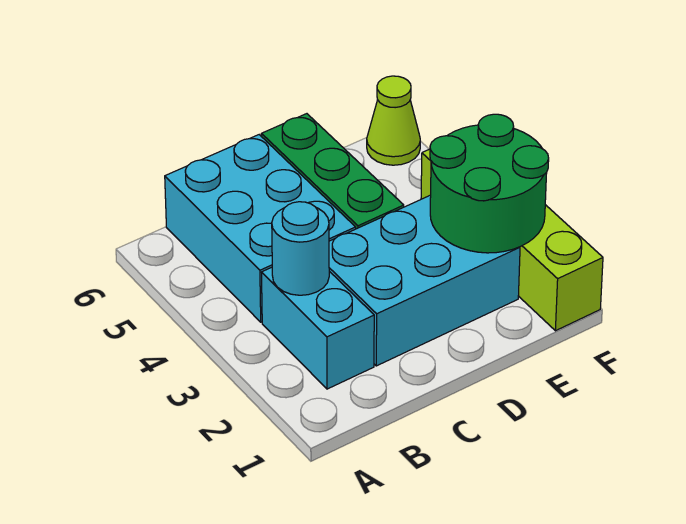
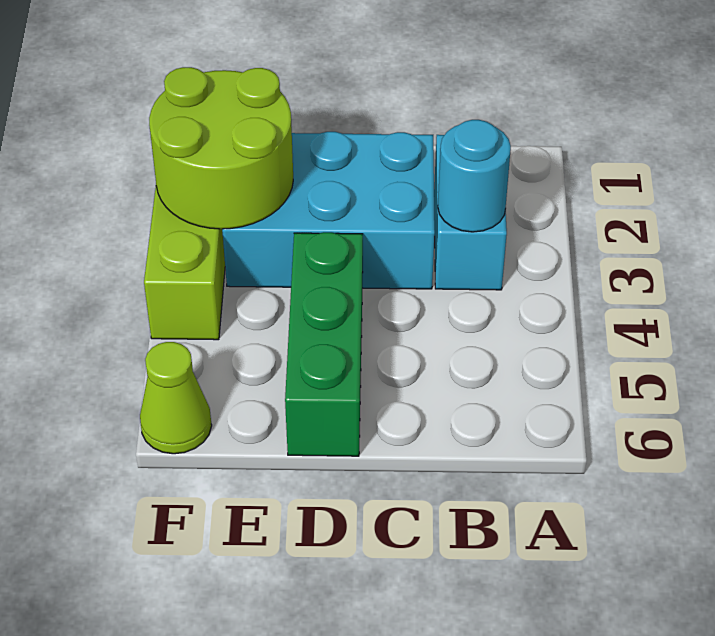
cyan 2x3 brick [165,135,356,322] -> none
green 2x2 round brick [430,114,549,253] -> lime 2x2 round brick [149,67,293,229]

